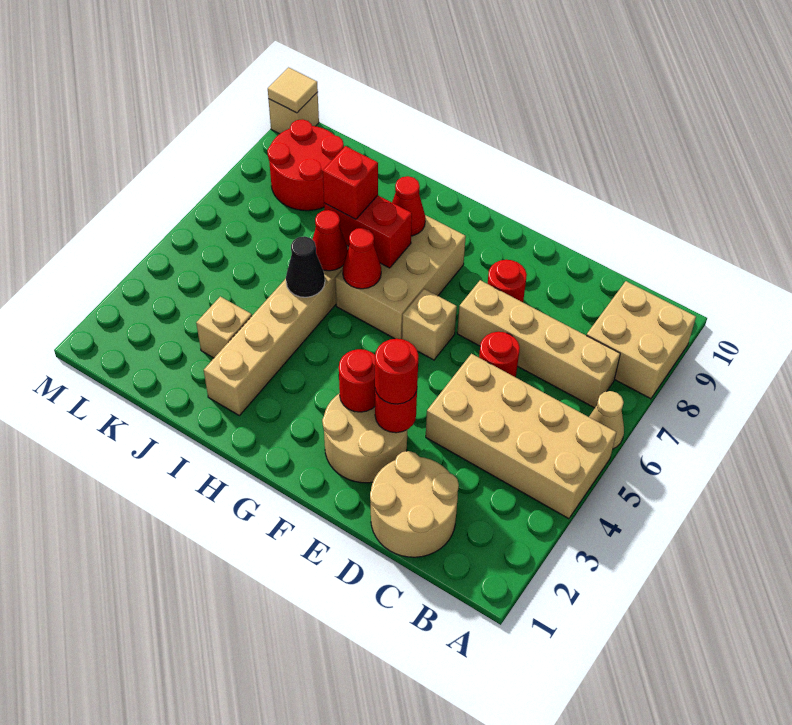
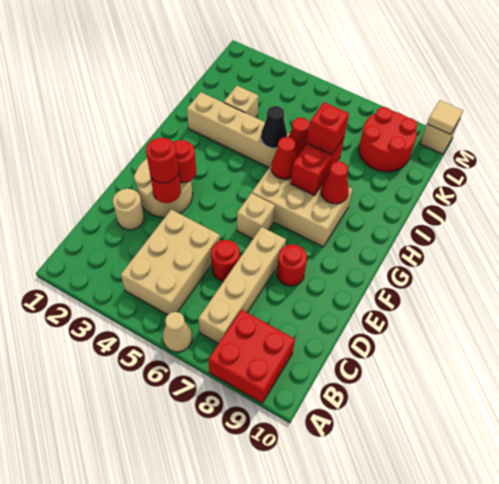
tan 2x4 brick [426,354,616,519] -> tan 2x3 brick [121,210,220,315]
tan 2x2 brick [586,281,696,399] -> red 2x2 brick [208,310,295,403]
tan 2x2 round brick [370,451,459,557] -> tan 1x1 round brick [113,189,144,230]

